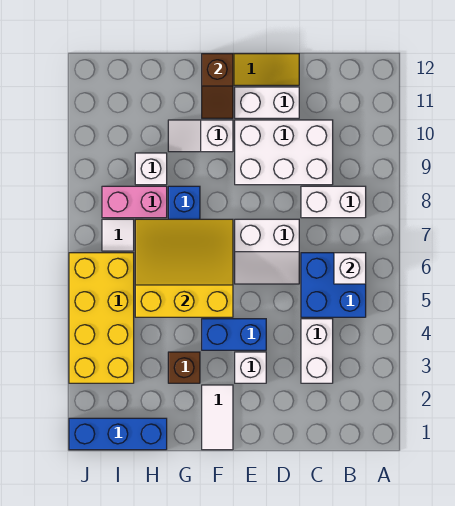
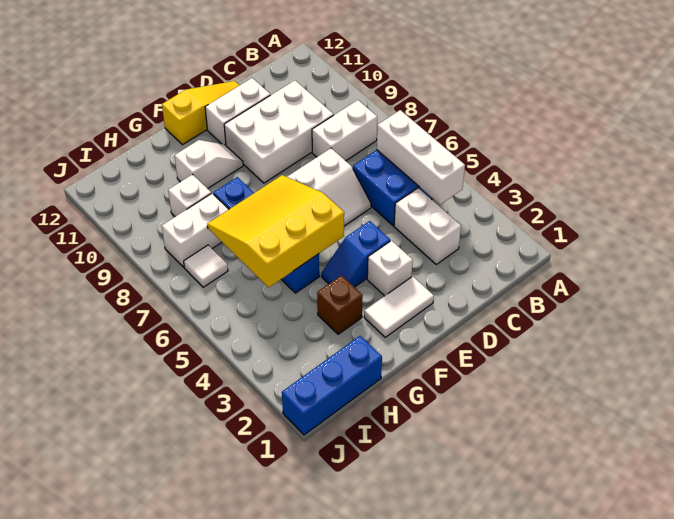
white 1x1 brick [334,253,366,284] -> white 1x3 brick [377,110,465,205]
blue 1x2 brick [202,319,266,350] -> blue 1x2 slope [321,221,390,287]
white 1x2 tile [202,385,233,450] -> white 1x2 tile turned to [364,276,434,337]
white 1x2 slope [168,120,233,152] -> white 1x2 slope turned to [175,140,243,189]
brown 1x2 slope [202,54,233,118] -> none
pink 1x2 brick [102,186,167,218] -> white 1x2 brick [162,193,229,267]
yellow 2x4 brick [69,253,134,383] -> none

